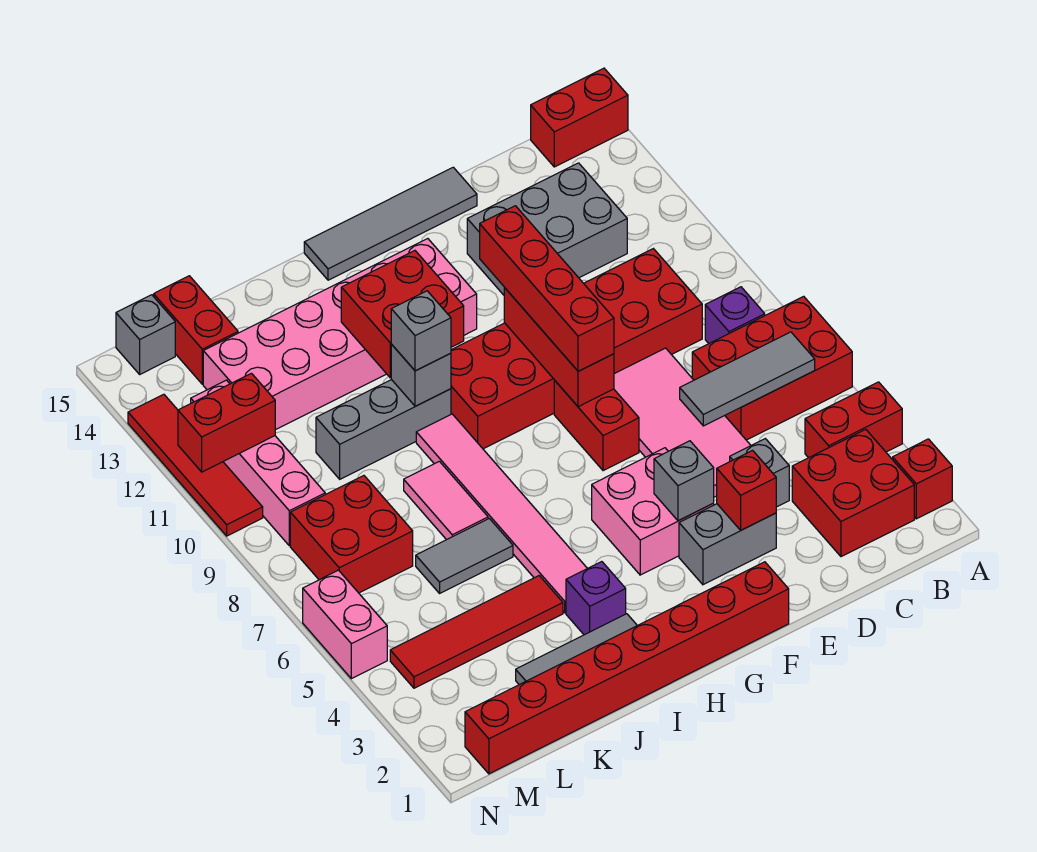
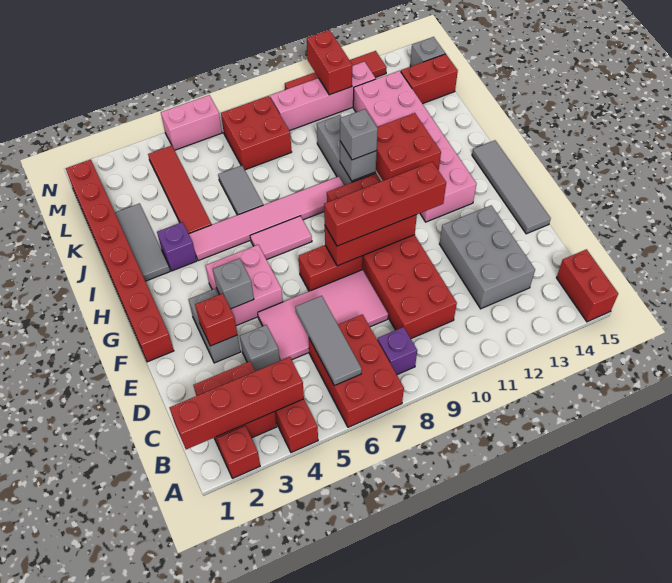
none -> red 1x4 brick [170,357,304,449]
pink 1x2 tile [404,461,488,540] -> pink 1x2 tile moved to [250,216,312,260]

